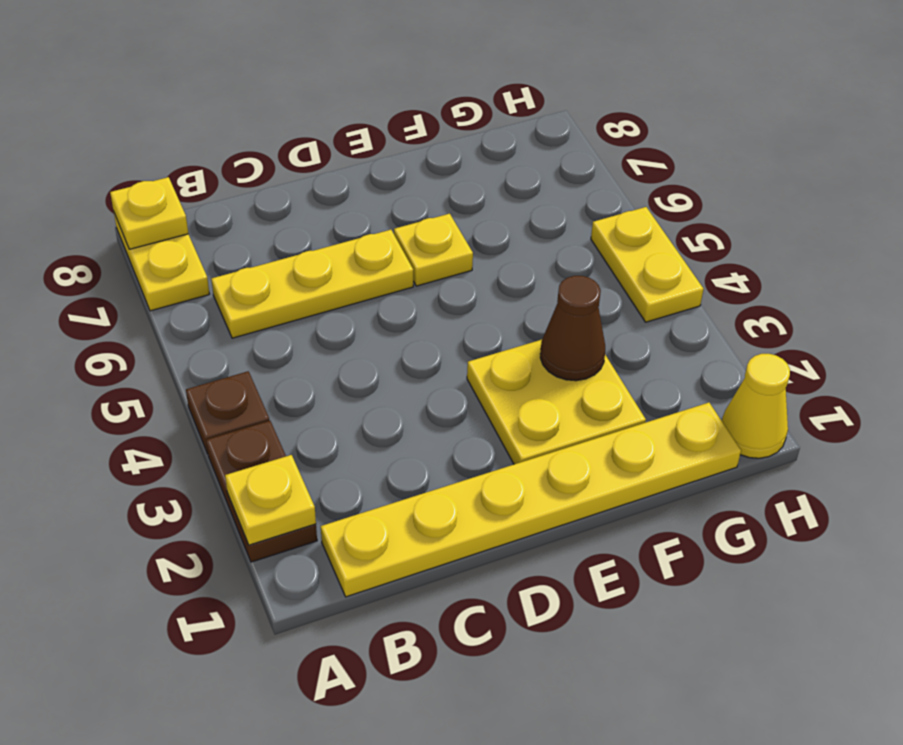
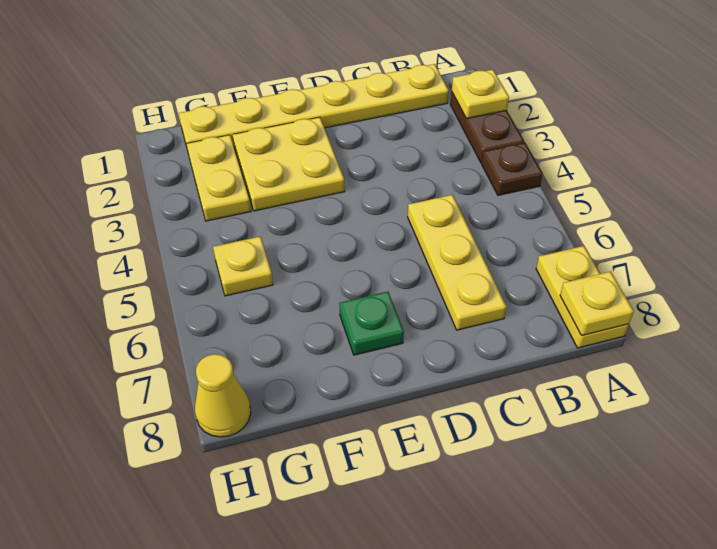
yellow 1x3 plate [211,230,413,338] -> yellow 1x3 plate turned to [408,195,506,330]
yellow 1x1 plate [394,214,473,286] -> yellow 1x1 plate moved to [213,236,273,296]
none -> green 1x1 plate [339,291,404,355]
brown 1x1 cone [540,276,605,381] -> none
yellow 1x1 cone [722,354,790,458] -> yellow 1x1 cone moved to [195,354,251,437]
yellow 1x2 plate [591,207,704,322] -> yellow 1x2 plate moved to [186,135,251,221]

